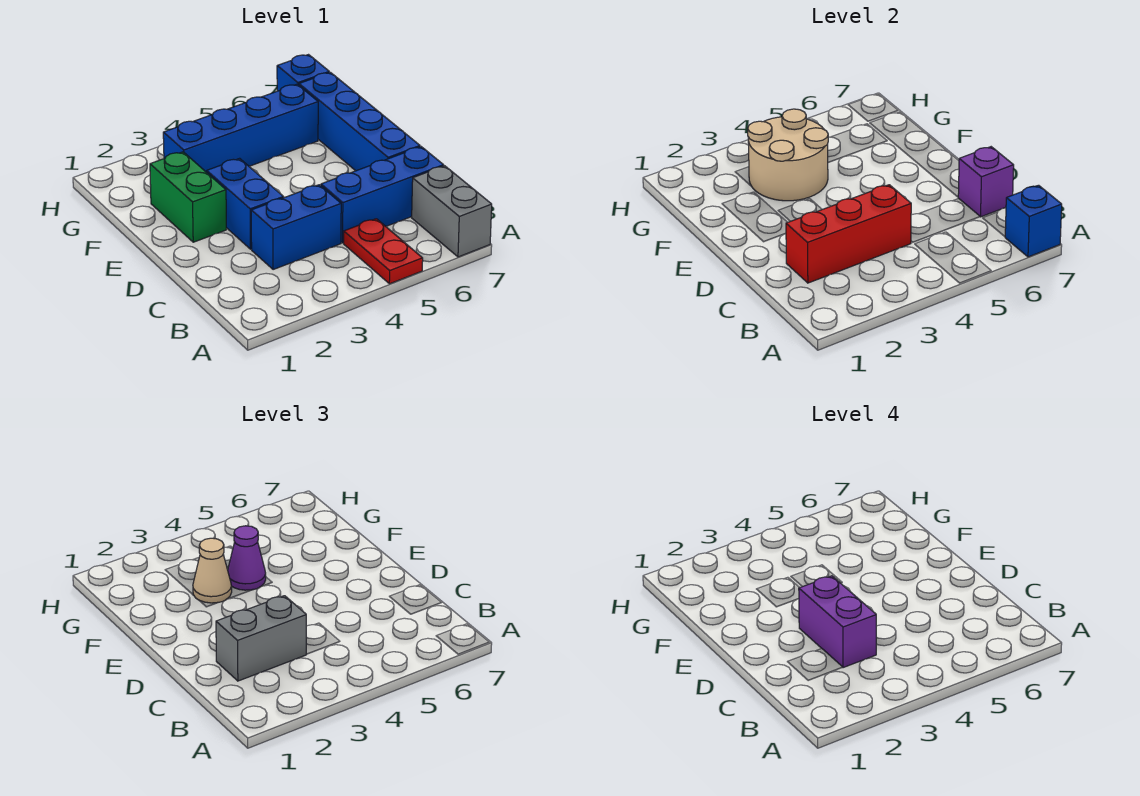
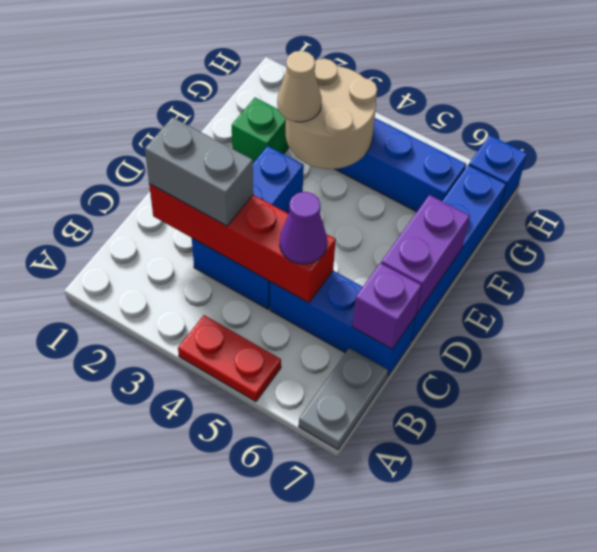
red 1x2 plate [344,219,423,284] -> red 1x2 plate turned to [178,315,281,402]
grey 1x2 brick [412,166,492,257] -> grey 1x2 plate [299,348,388,450]
blue 1x1 brick [1005,185,1062,257] -> none
red 1x3 brick [786,185,911,283] -> red 1x4 brick [149,184,336,303]
purple 1x2 brick [799,576,876,668] -> purple 1x2 brick moved to [381,195,470,314]
green 1x2 brick [150,152,226,242] -> green 1x1 brick [232,98,289,163]
purple 1x1 cone [228,526,266,590] -> purple 1x1 cone moved to [280,192,327,264]

